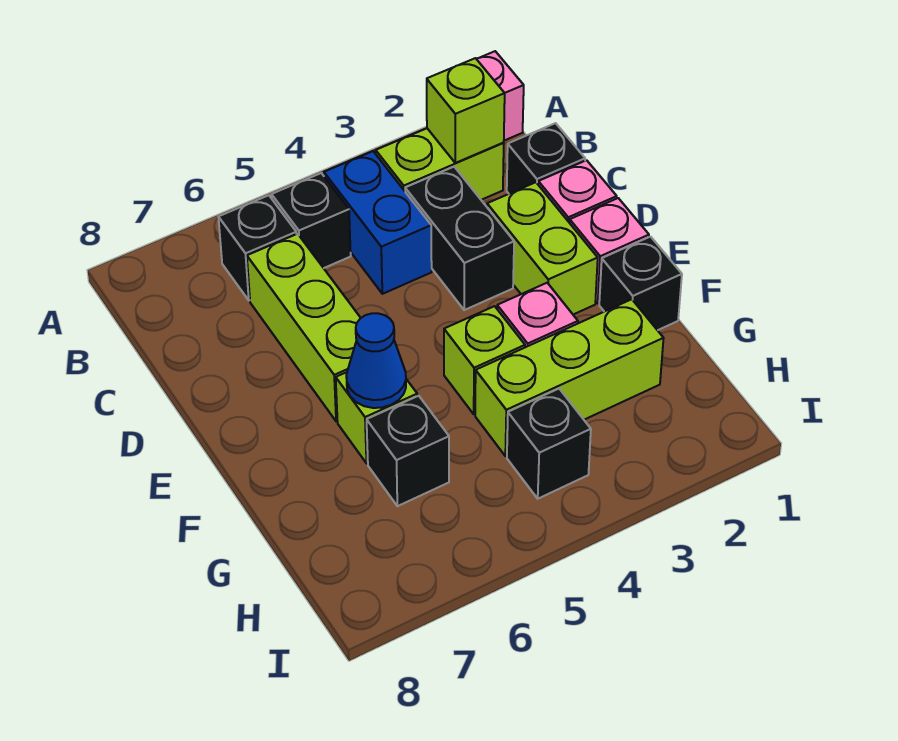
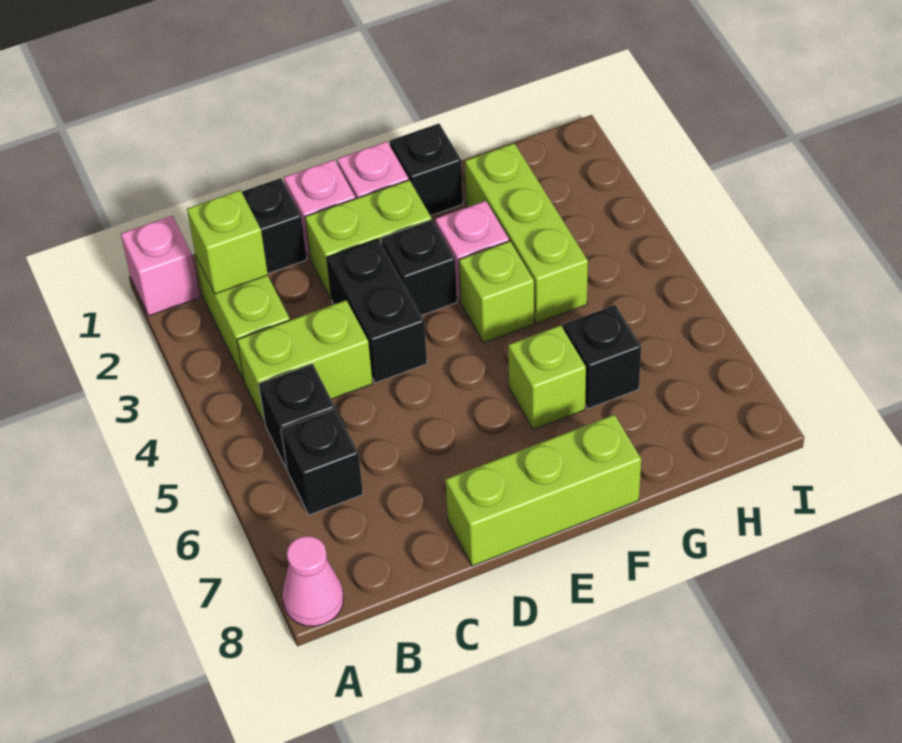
none -> pink 1x1 cone [282,536,344,626]
blue 1x2 brick [324,151,432,294] -> lime 1x2 brick [237,300,373,424]
black 1x2 brick [405,167,514,310] -> black 1x2 brick turned to [327,239,427,383]
lime 1x3 brick [247,234,360,421] -> lime 1x3 brick moved to [446,415,641,566]
blue 1x1 cone [346,313,406,408] -> none
black 1x1 brick [507,389,591,499] -> black 1x1 brick moved to [381,220,457,315]

